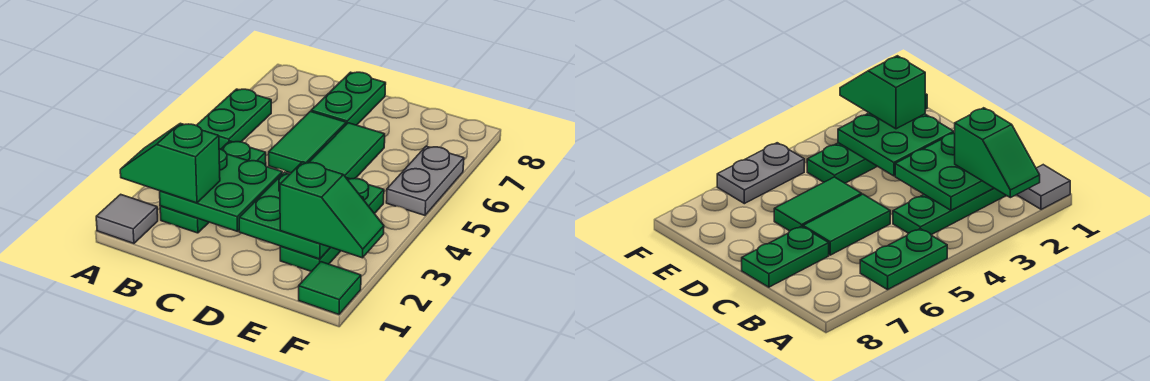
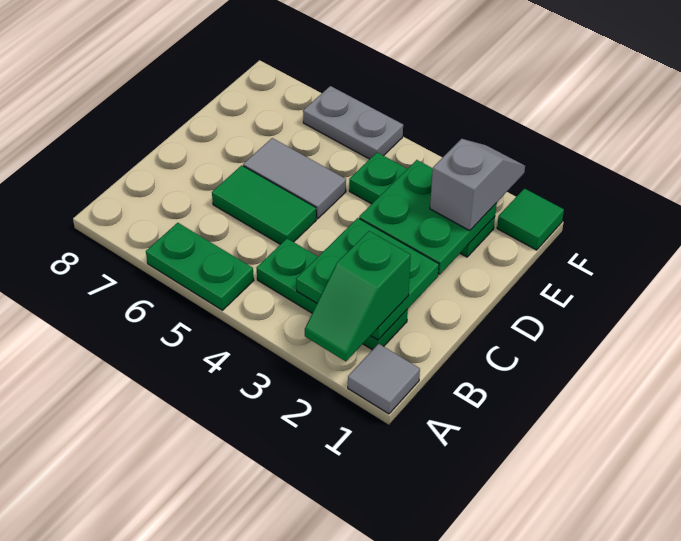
green 1x2 plate [311,72,386,125] -> none
green 1x2 tile [309,123,385,179] -> grey 1x2 tile [243,138,346,219]
green 1x2 slope [280,162,384,258] -> grey 1x2 slope [430,139,525,231]

